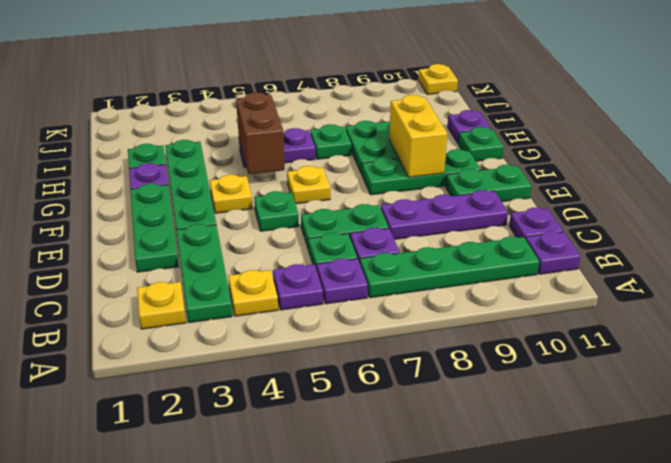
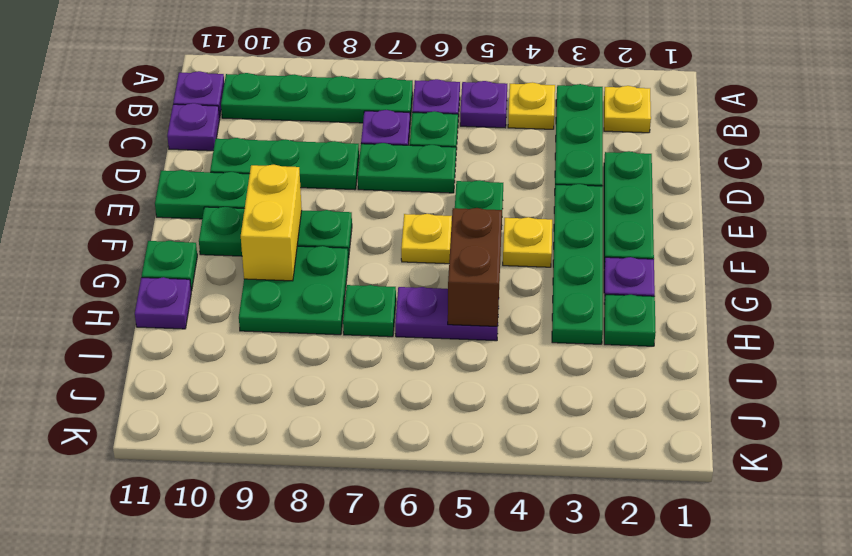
purple 1x3 plate [381,190,508,239] -> green 1x3 plate [210,138,359,190]
yellow 1x1 plate [418,64,458,94] -> none

